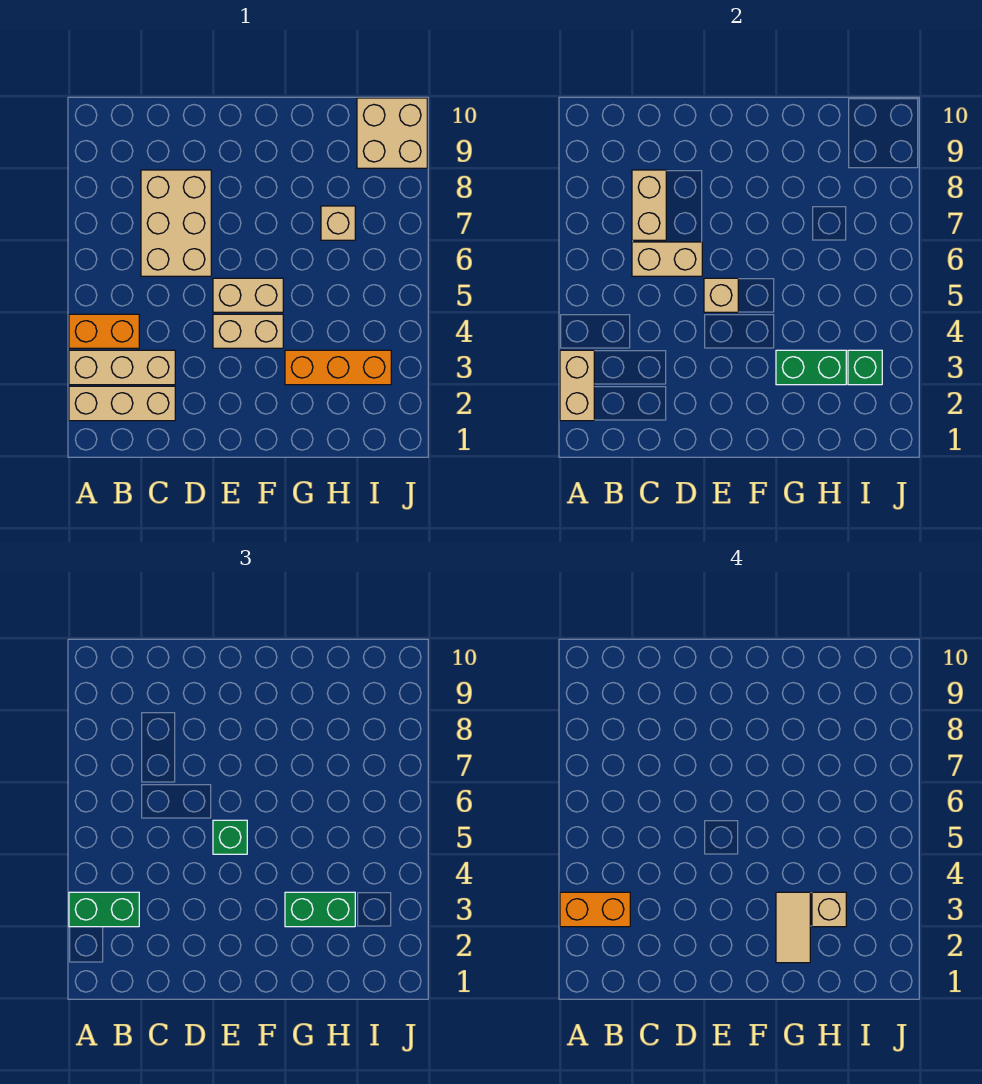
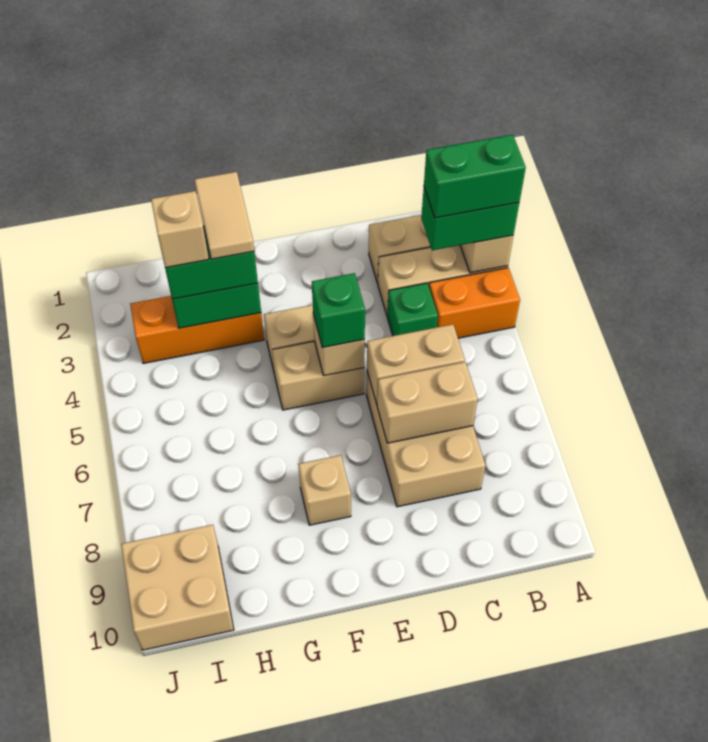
orange 1x2 brick [560,892,630,927] -> green 1x2 brick [424,135,526,218]
tan 1x2 brick [632,170,666,240] -> tan 1x2 brick turned to [377,362,478,443]
tan 1x1 brick [321,206,355,240] -> tan 1x1 brick moved to [298,455,351,525]
green 1x1 brick [848,350,882,385] -> green 1x1 brick moved to [387,283,438,336]

